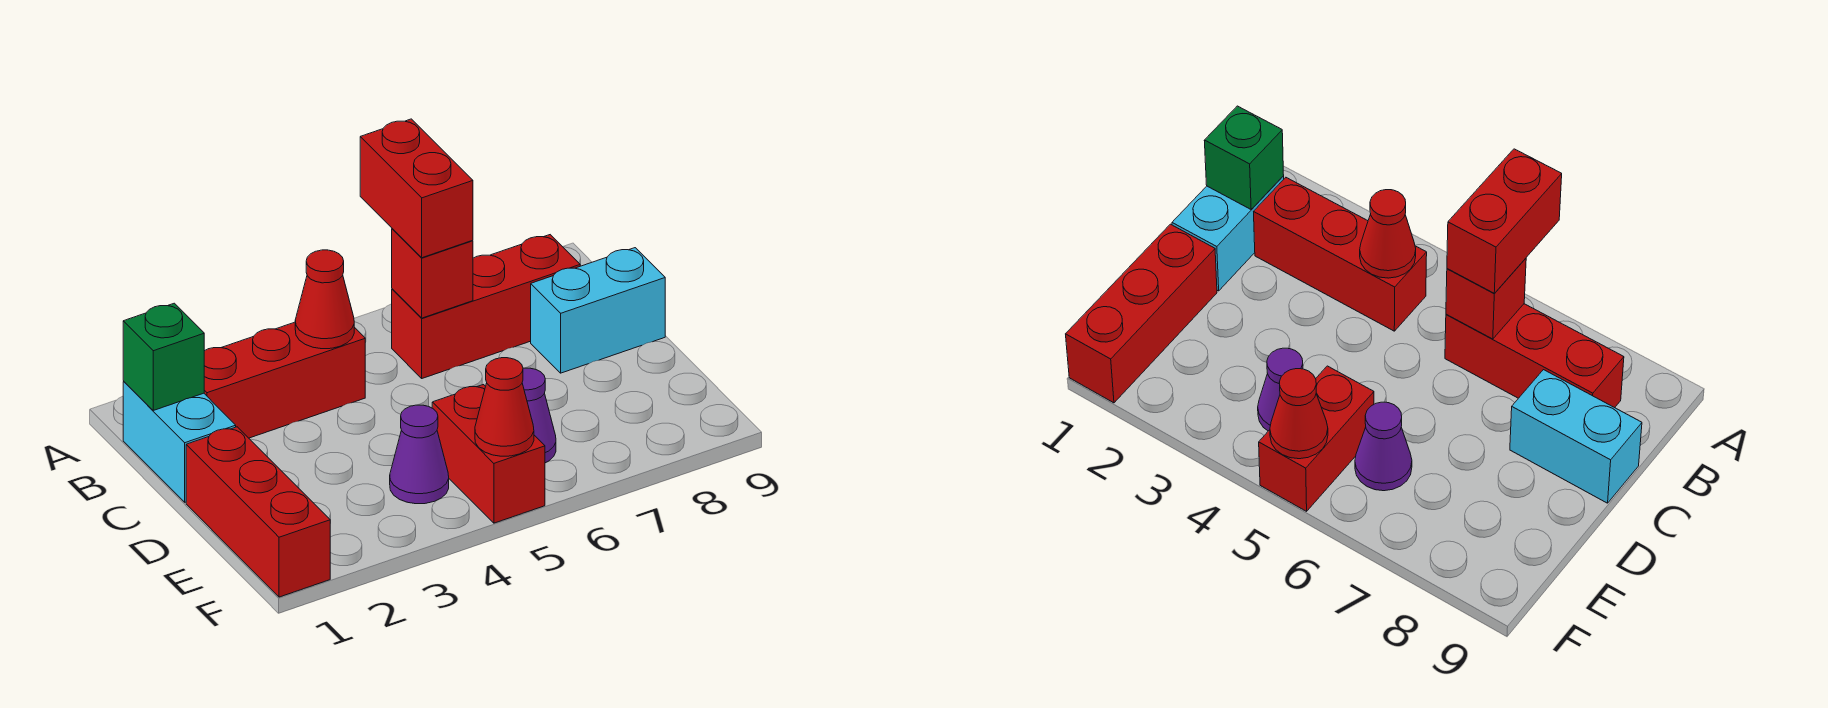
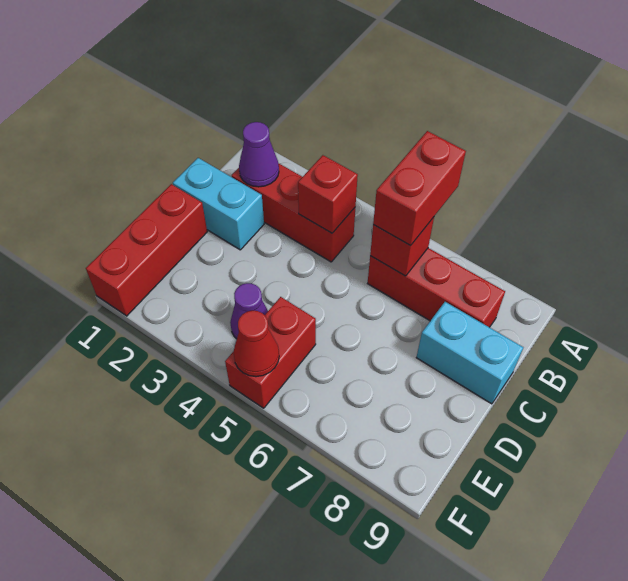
cyan 1x2 brick [123,382,236,502] -> cyan 1x2 brick turned to [173,158,264,250]
green 1x1 brick [123,303,204,410] -> none
red 1x1 cone [295,250,354,349] -> red 1x1 brick [298,155,358,233]
purple 1x1 cone [522,368,556,463] -> purple 1x1 cone moved to [239,122,279,187]

